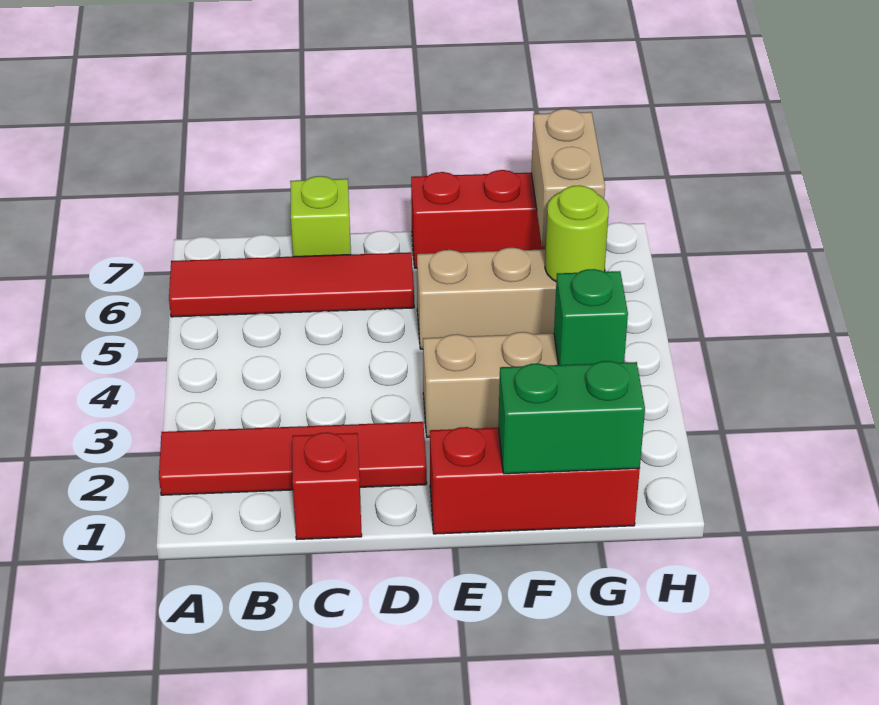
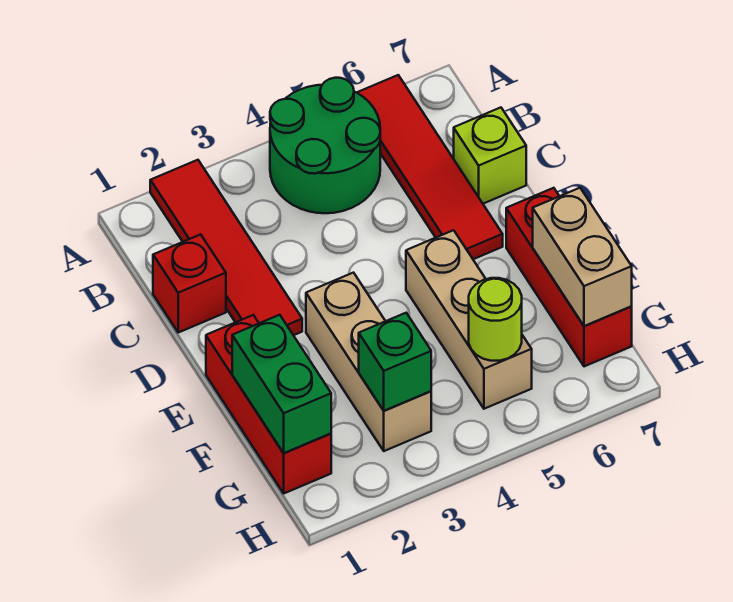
none -> green 2x2 round brick [270,78,380,213]
tan 1x2 brick [531,109,605,247] -> tan 1x2 brick turned to [533,188,632,326]

